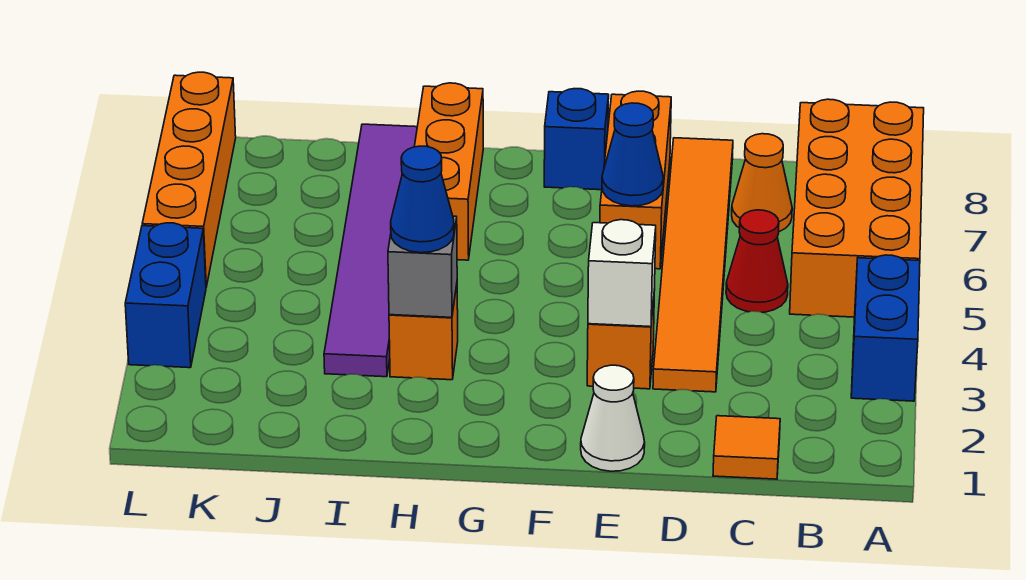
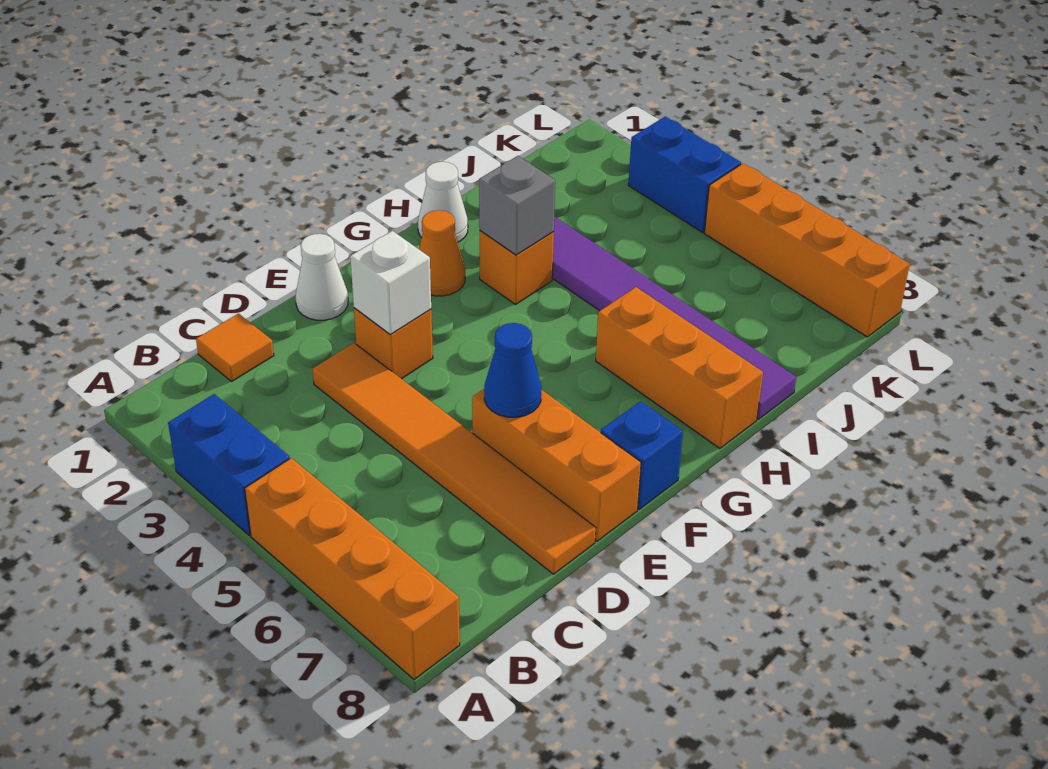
orange 2x4 brick [790,99,924,317] -> orange 1x4 brick [245,458,460,680]
red 1x1 cone [726,210,788,312] -> none
orange 1x1 cone [732,134,792,232] -> orange 1x1 cone moved to [419,210,465,296]
none -> white 1x1 cone [418,162,468,242]
blue 1x1 cone [391,146,454,253] -> none

